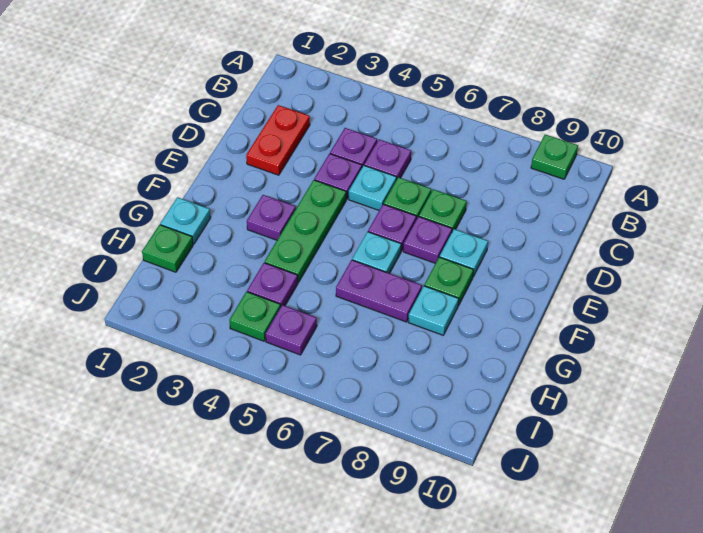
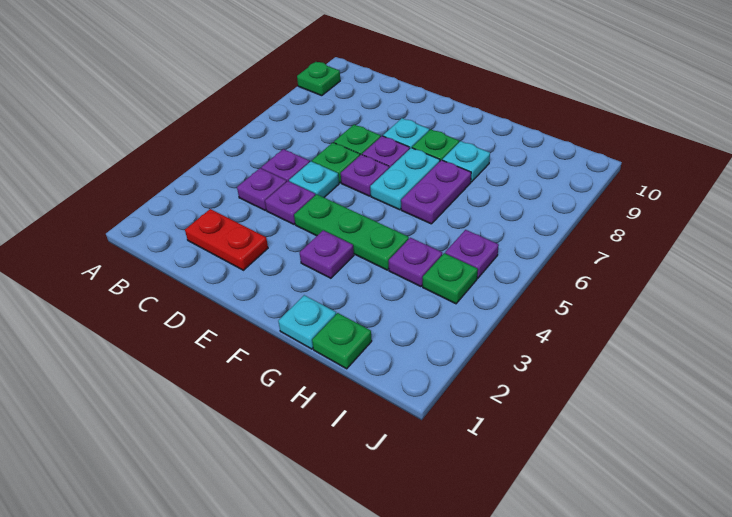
cyan 1x1 plate [352,232,401,273] -> cyan 1x2 plate [370,148,440,210]

